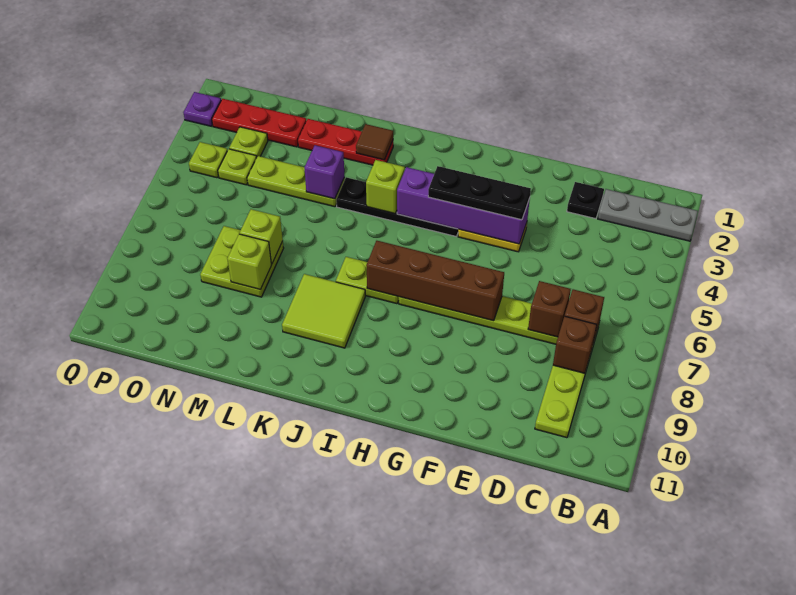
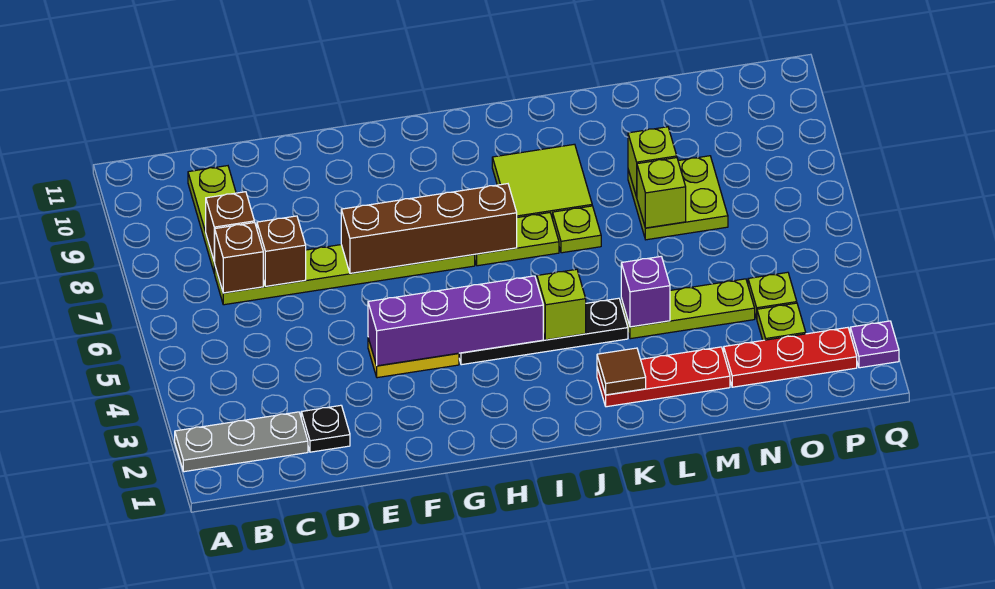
black 1x3 plate [428,166,531,220] -> none
lime 1x1 plate [189,142,228,178] -> lime 1x1 plate moved to [553,206,601,253]

